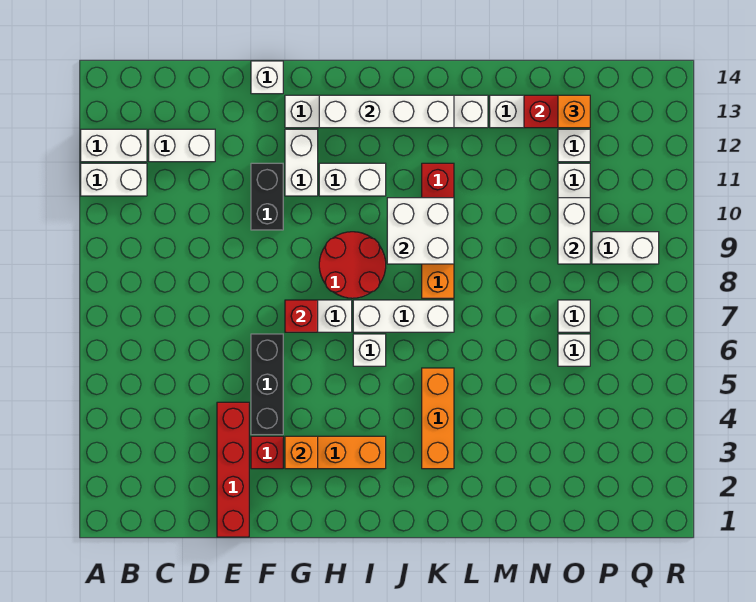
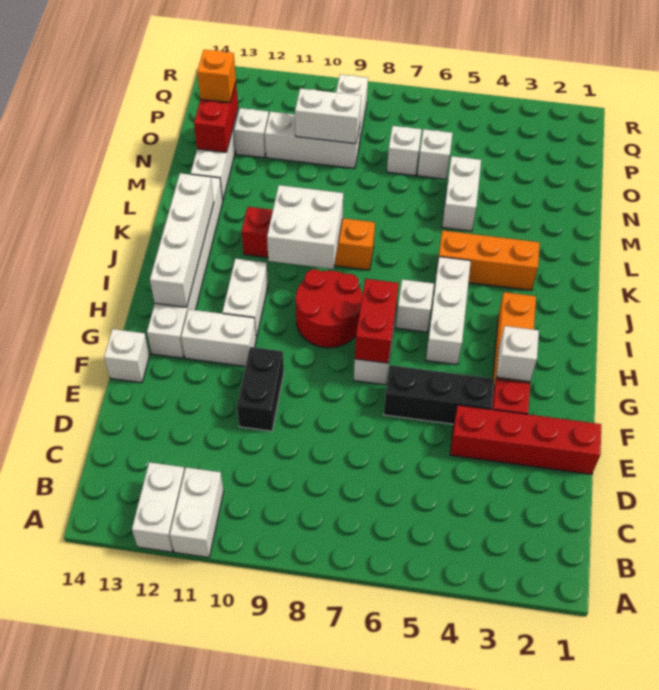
white 1x2 brick [149,129,215,162] -> white 1x2 brick moved to [442,156,481,231]
black 1x2 brick [251,163,283,230] -> black 1x2 brick turned to [237,347,284,431]
orange 1x1 brick [285,436,318,469] -> white 1x1 brick [496,326,539,382]
red 1x1 brick [285,300,318,332] -> red 1x2 brick [355,279,399,363]
white 1x3 brick [353,300,454,332] -> white 1x3 brick moved to [426,257,471,365]

